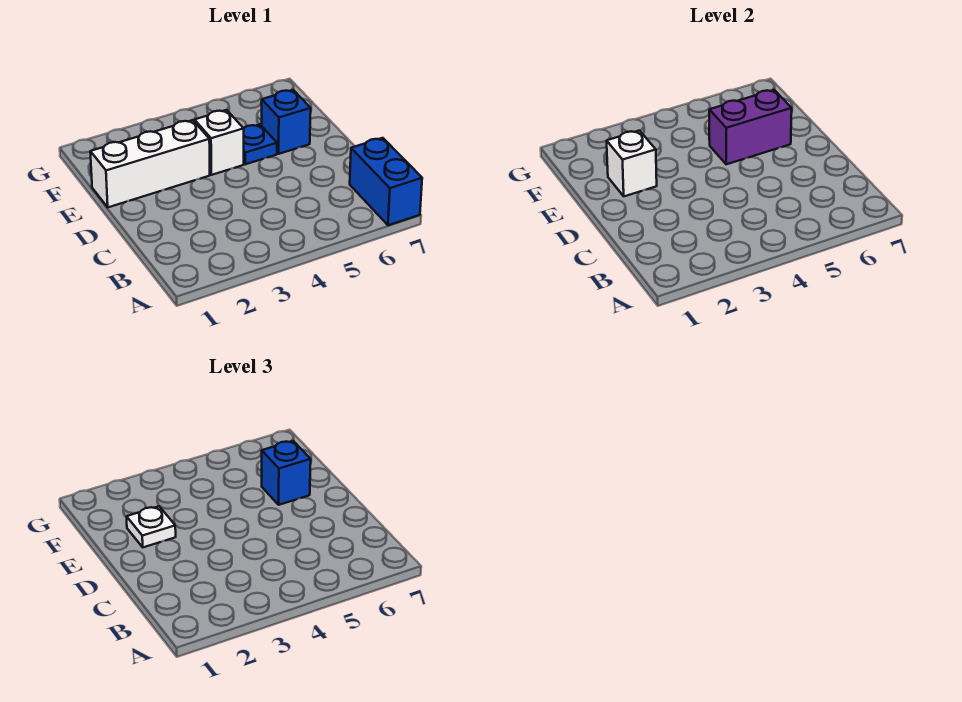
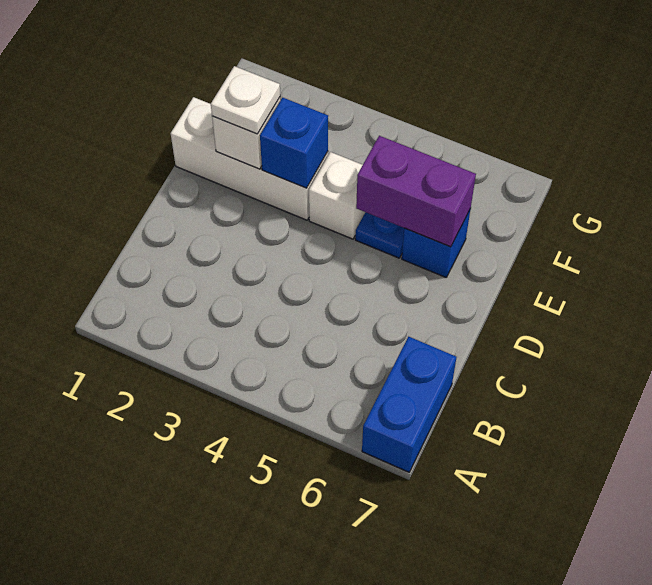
blue 1x1 brick [262,441,311,505] -> blue 1x1 brick moved to [260,98,328,188]

